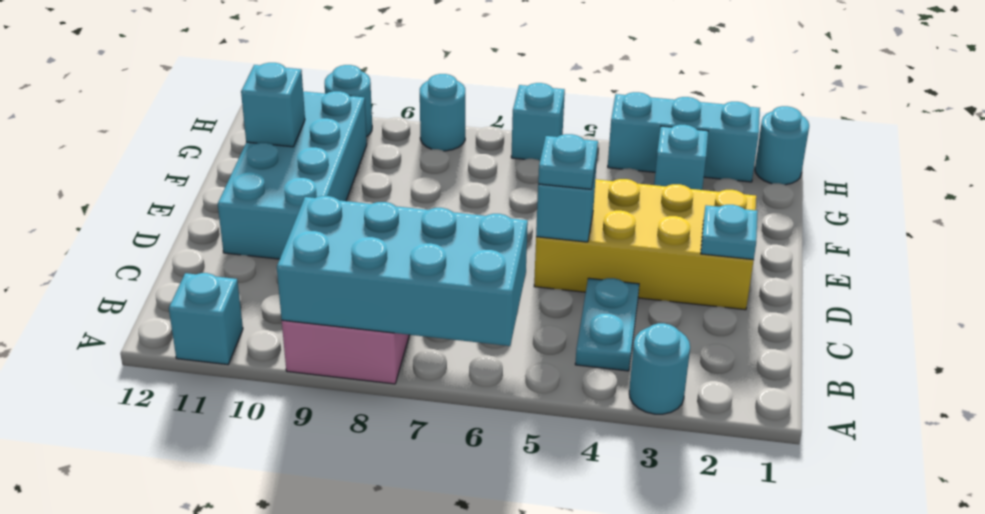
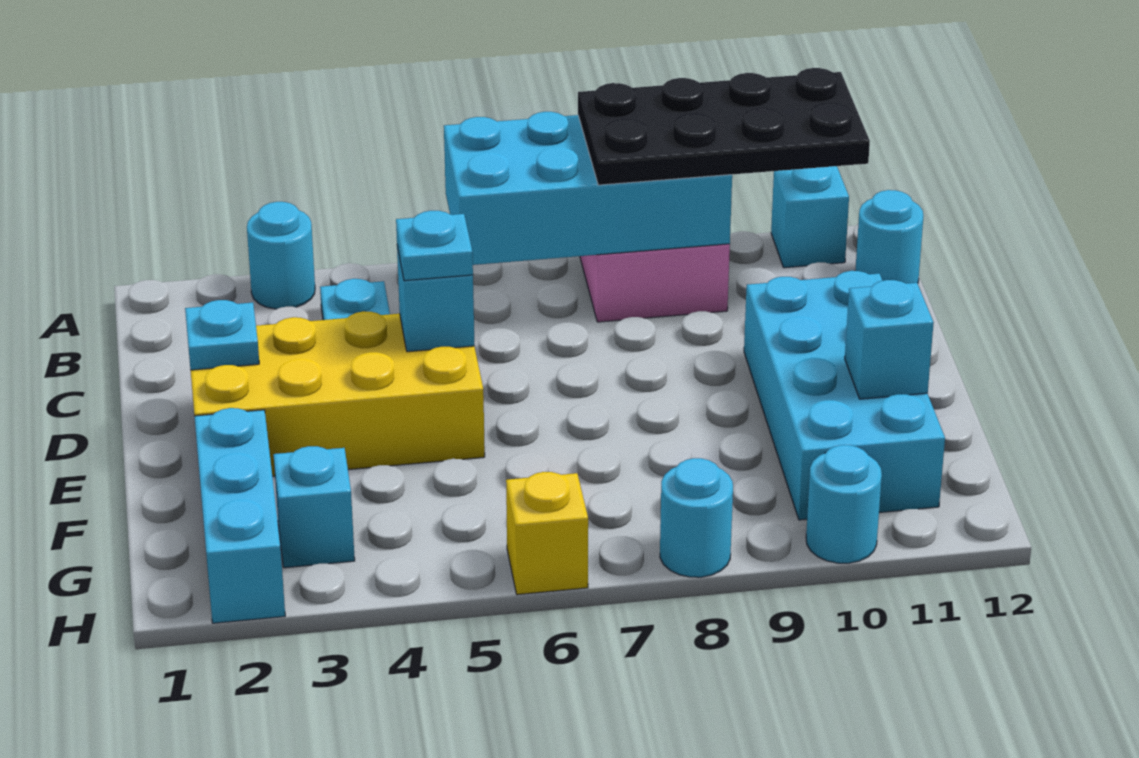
none -> black 2x4 plate [578,68,870,185]
cyan 1x1 round brick [755,106,809,185] -> cyan 1x1 round brick moved to [855,190,923,284]
cyan 1x3 brick [608,92,760,182] -> cyan 1x3 brick turned to [194,408,285,623]
cyan 1x1 brick [511,83,565,161] -> yellow 1x1 brick [506,472,588,595]

